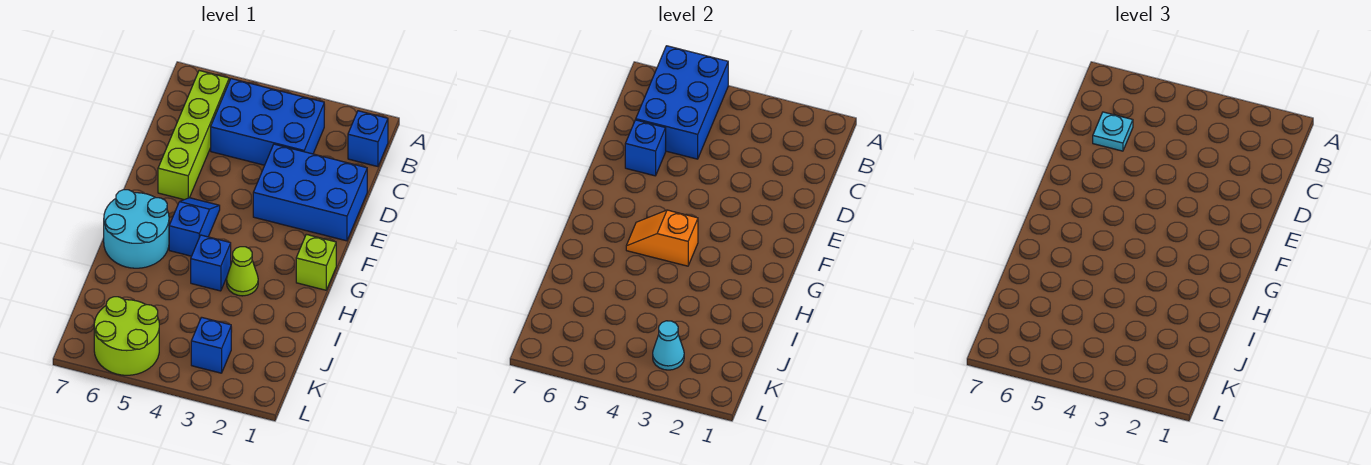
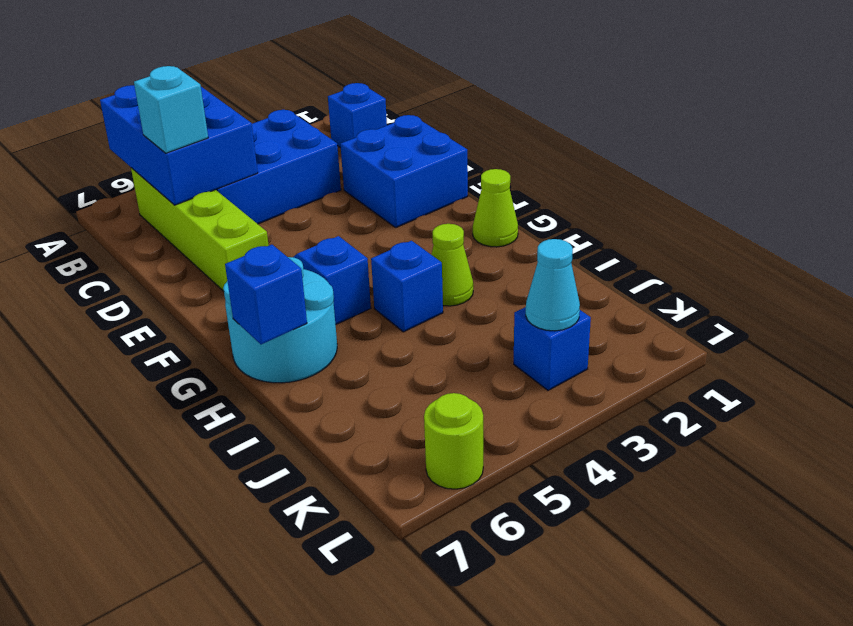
cyan 1x1 plate [1093,112,1133,151] -> cyan 1x1 brick [134,66,208,153]
blue 2x3 brick [253,144,367,241] -> blue 2x2 brick [340,115,468,227]
blue 1x1 brick [625,120,666,176] -> blue 1x1 brick moved to [225,245,307,344]
lime 1x1 brick [296,234,336,290] -> lime 1x1 cone [473,169,518,247]
orange 1x2 slope [626,210,698,266] -> none
lime 2x2 round brick [94,297,159,375] -> lime 1x1 round brick [424,393,483,489]

